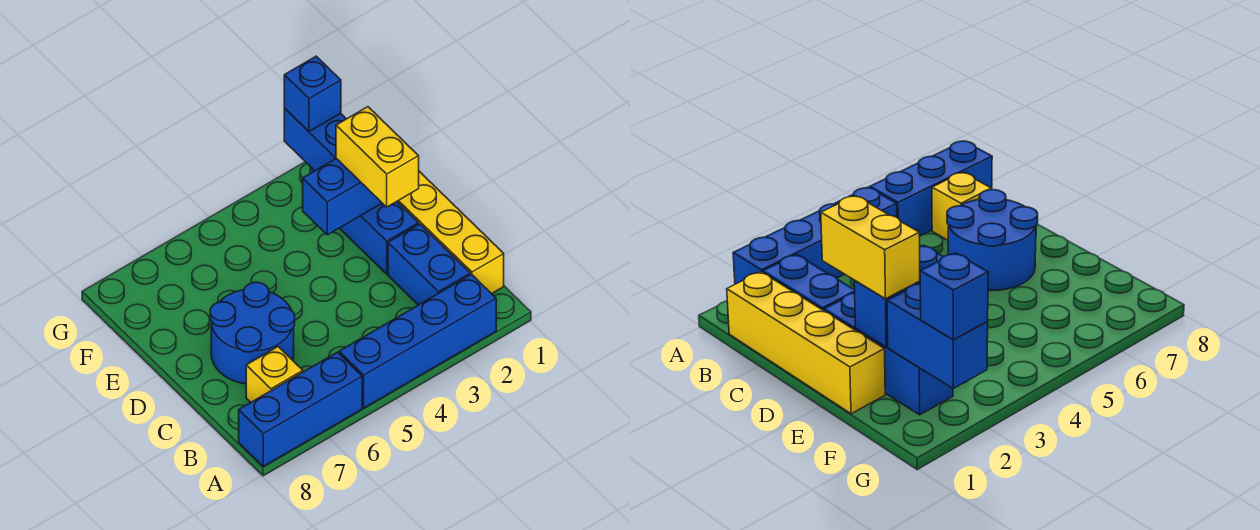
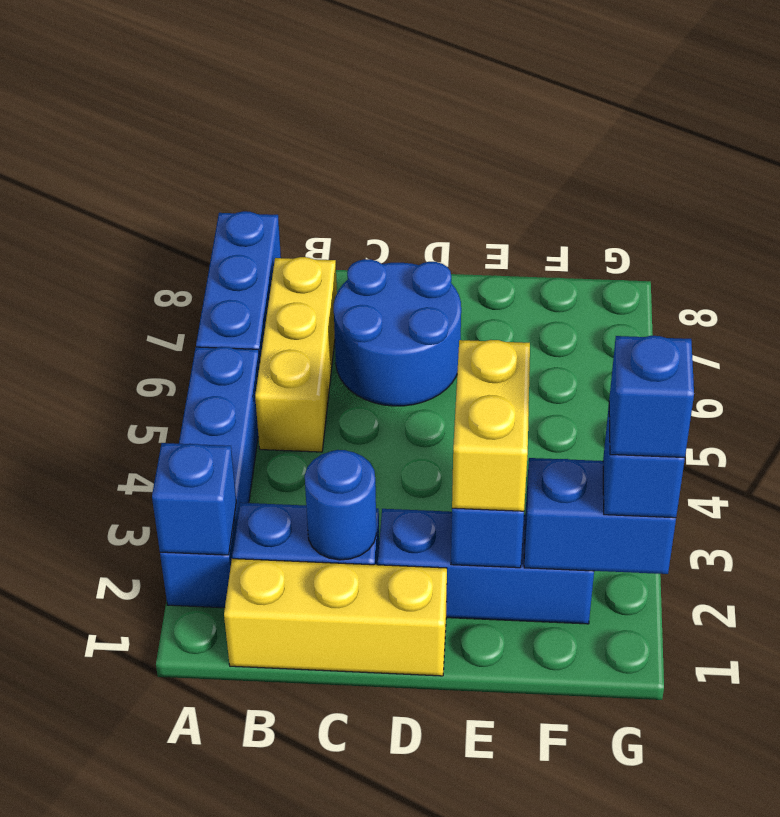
none -> blue 1x1 brick [152,443,236,555]
yellow 1x4 brick [397,171,504,294] -> yellow 1x3 brick [224,559,447,676]
yellow 1x1 brick [246,347,303,402] -> yellow 1x3 brick [255,257,337,452]
none -> blue 1x1 round brick [305,450,376,560]
yellow 1x2 brick [336,107,419,207] -> yellow 1x2 brick turned to [452,340,530,511]
none -> blue 1x1 brick [609,336,694,458]

